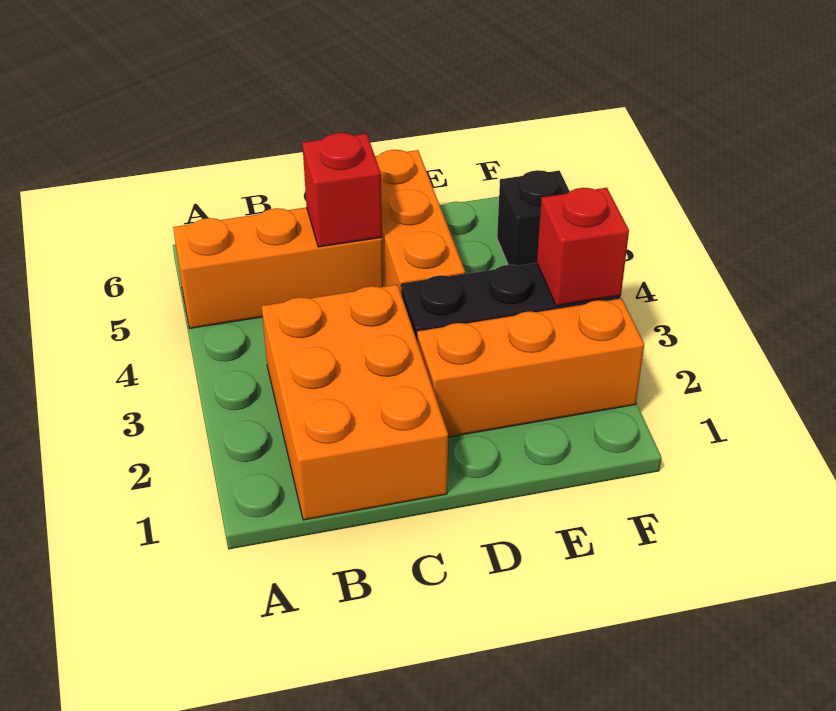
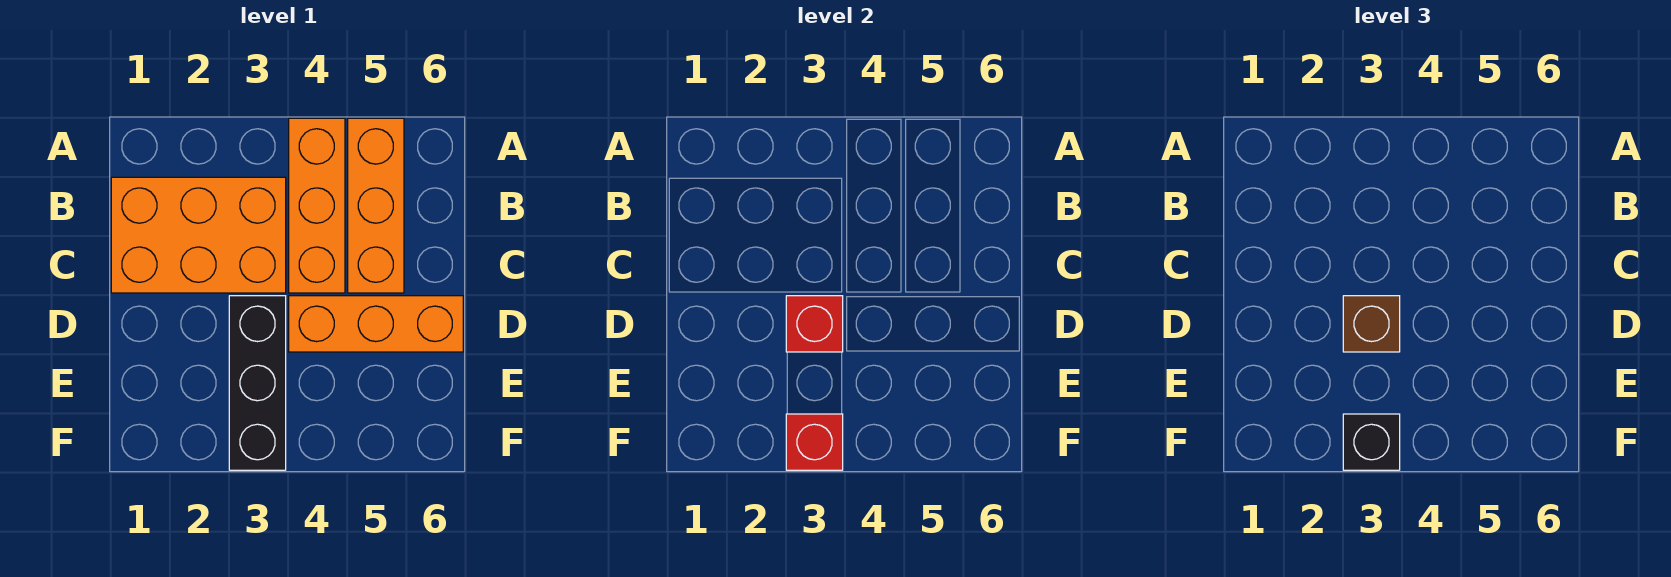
red 1x1 brick [302,133,382,247] -> red 1x1 brick moved to [786,296,843,352]
orange 1x3 brick [417,298,644,437] -> orange 1x3 brick moved to [289,118,345,293]
none -> brown 1x1 brick [1343,296,1400,352]
black 1x1 brick [497,170,570,266] -> black 1x1 brick moved to [1343,414,1400,470]

